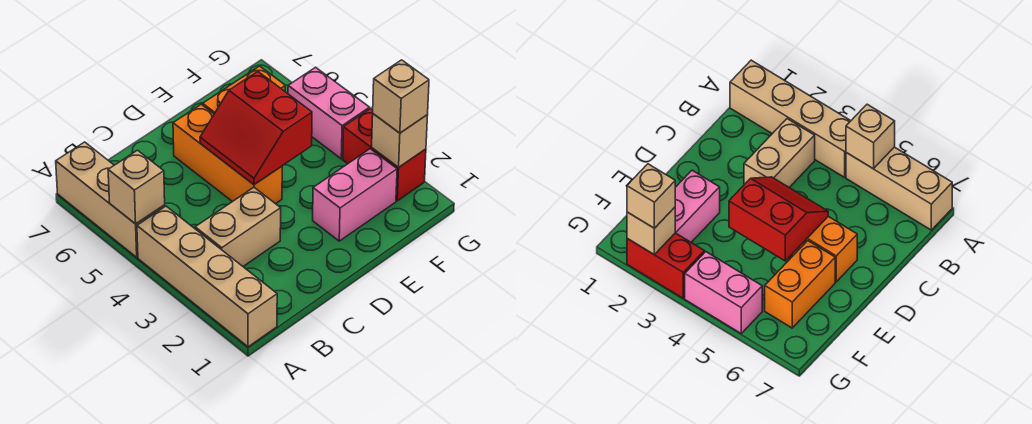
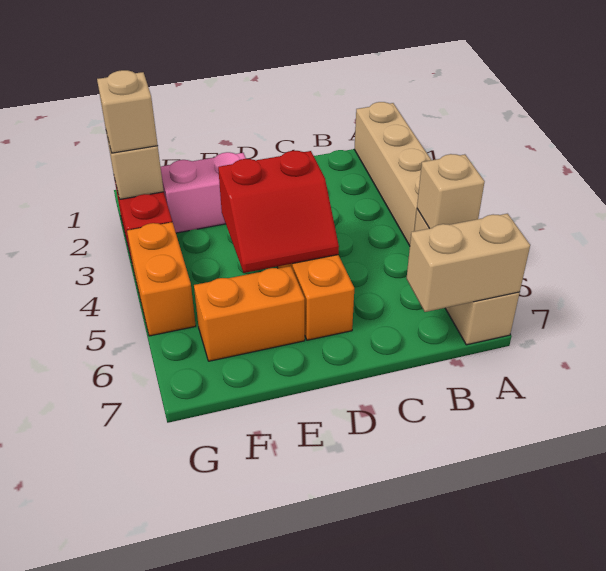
tan 1x2 brick [195,187,281,266] -> tan 1x2 brick moved to [406,214,530,312]
red 2x2 slope [200,71,312,184] -> red 2x2 slope turned to [218,151,339,273]
pink 1x2 brick [288,67,370,159] -> orange 1x2 brick [127,222,196,336]

